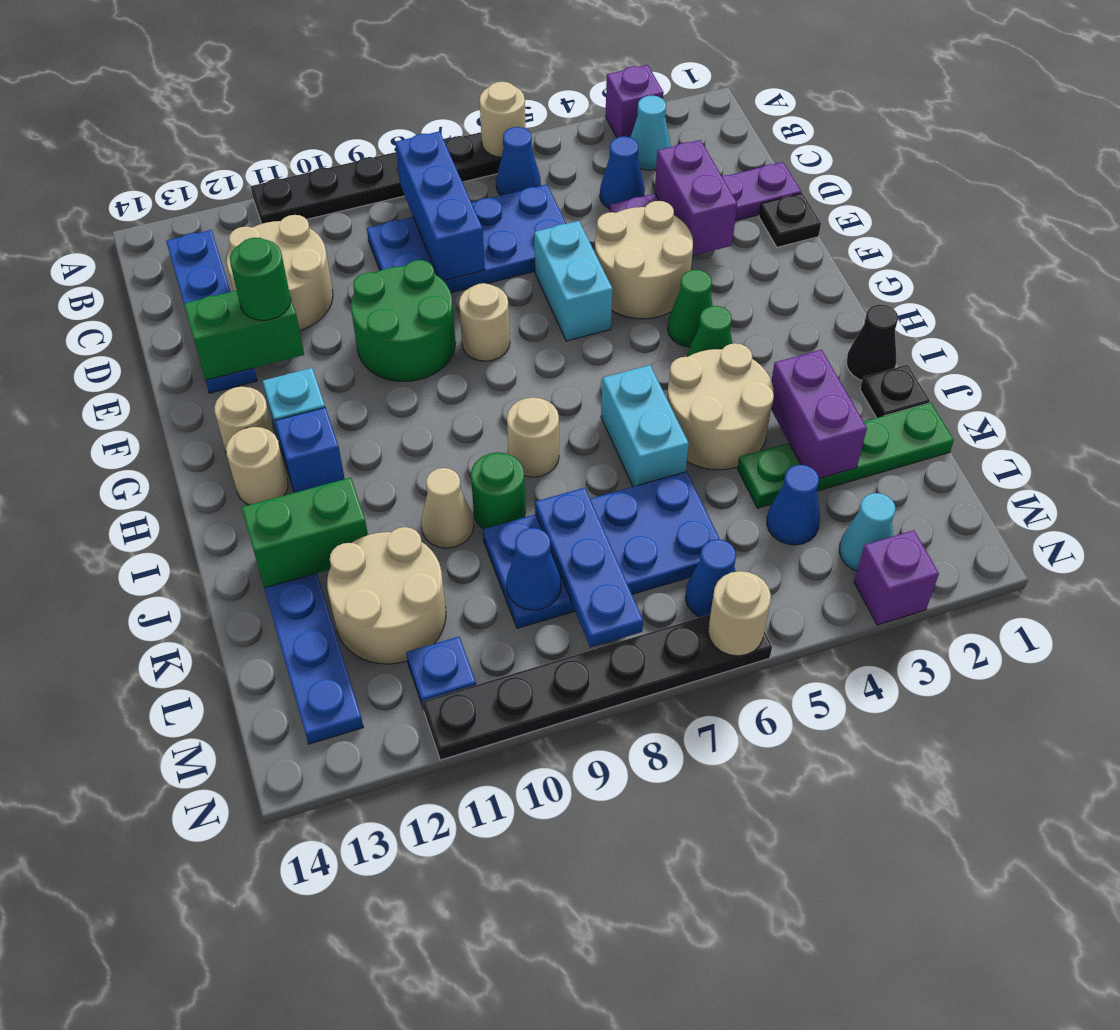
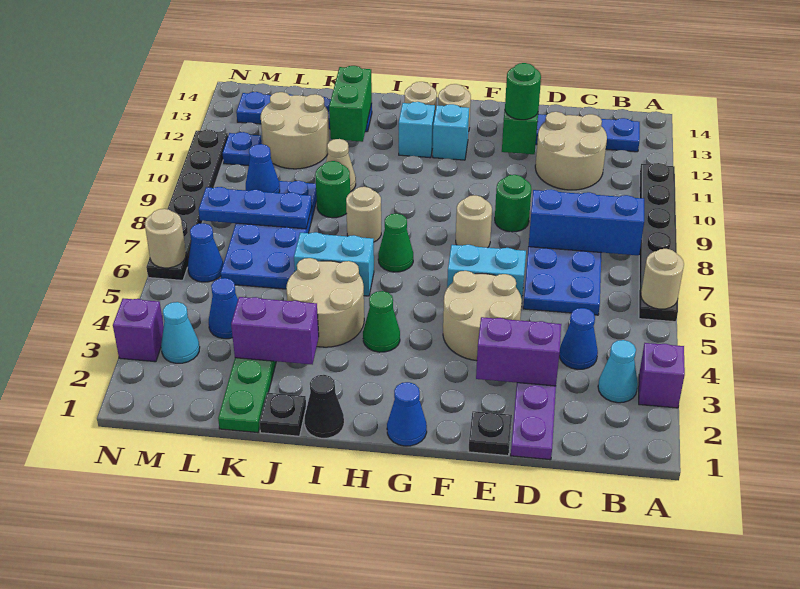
blue 1x1 cone [496,127,541,196] -> blue 1x1 cone moved to [387,382,427,446]
green 2x2 round brick [351,260,456,381] -> green 1x1 round brick [495,175,531,232]
green 1x1 cone [668,270,713,347] -> green 1x1 cone moved to [378,214,413,272]
blue 1x1 brick [275,407,345,493] -> cyan 1x1 brick [399,102,435,158]

